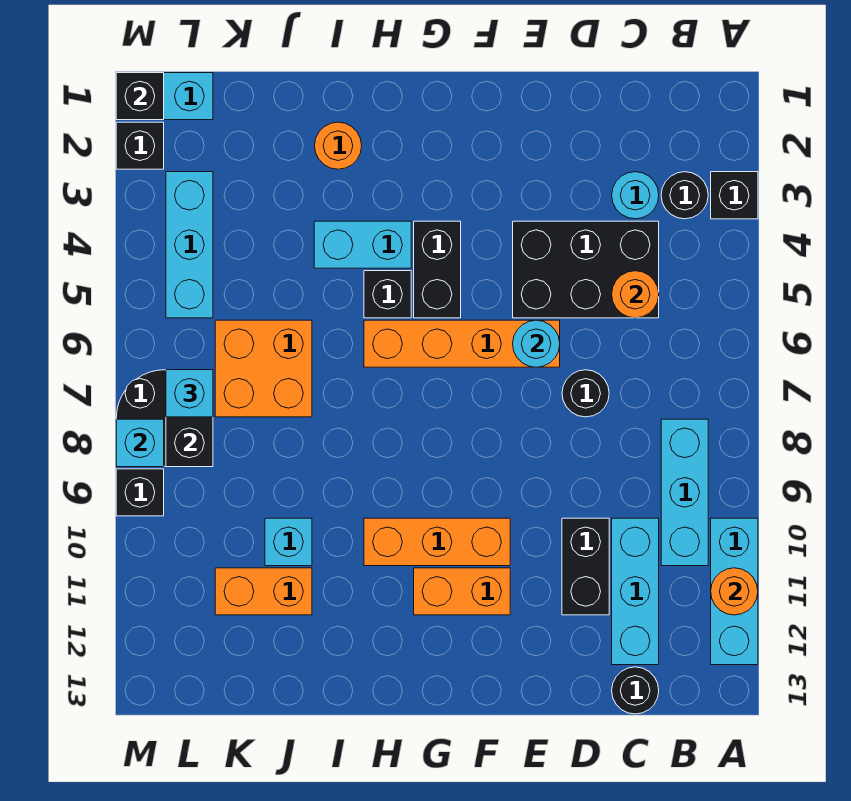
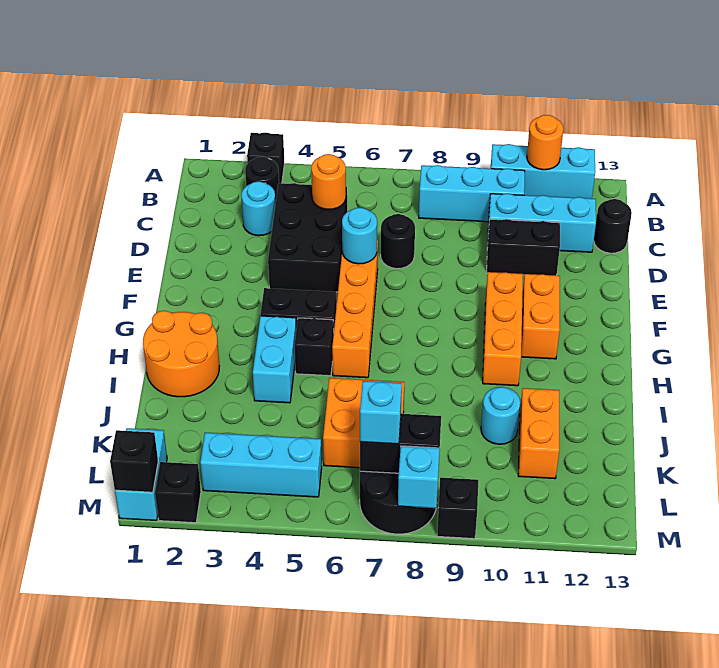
orange 1x1 round brick [315,122,362,169] -> orange 2x2 round brick [143,311,219,397]
cyan 1x1 brick [265,518,312,566] -> cyan 1x1 round brick [481,387,520,444]

